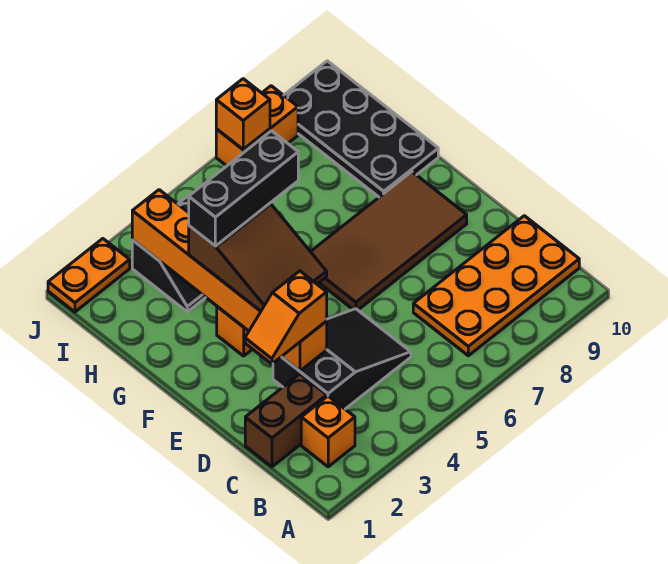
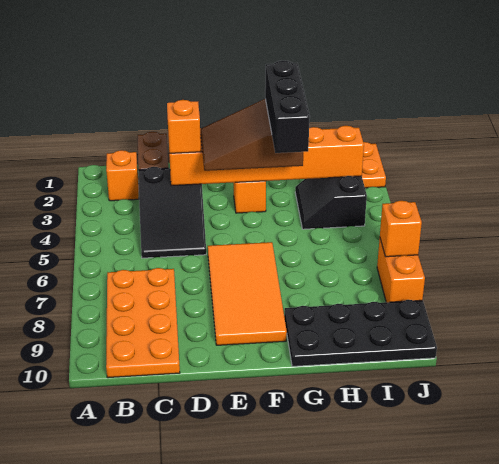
brown 2x4 tile [311,172,467,310] -> orange 2x4 tile [208,242,287,345]

